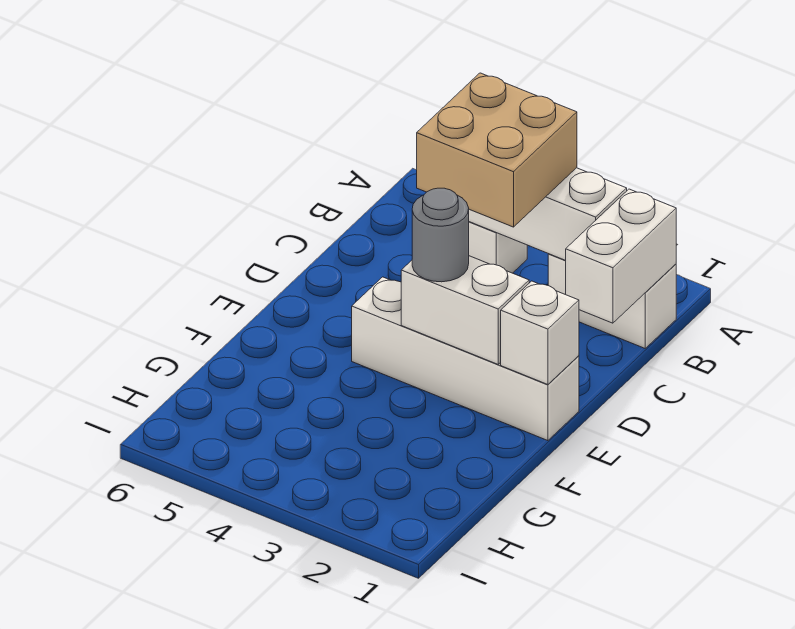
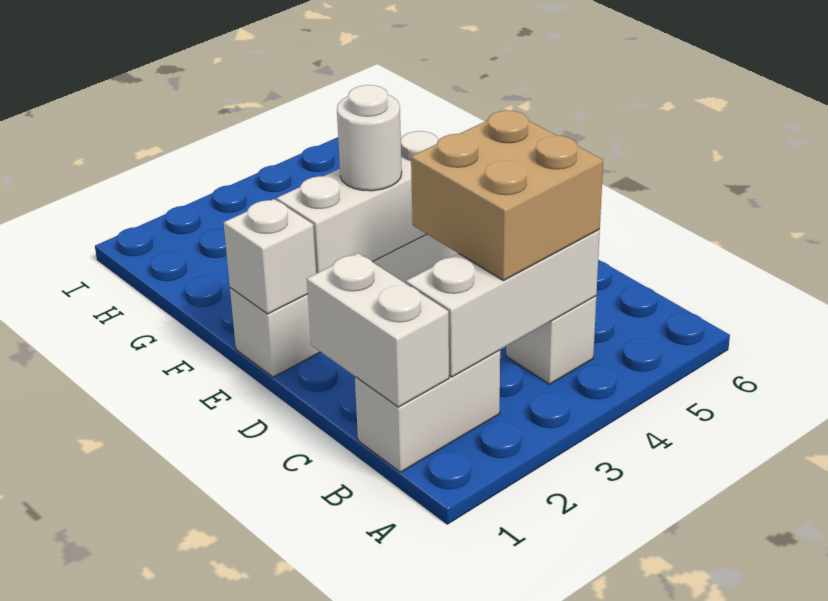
white 1x2 brick [401,256,529,364] -> white 1x3 brick [277,131,438,273]
grey 1x1 round brick [412,188,469,282] -> white 1x1 round brick [337,85,402,191]

